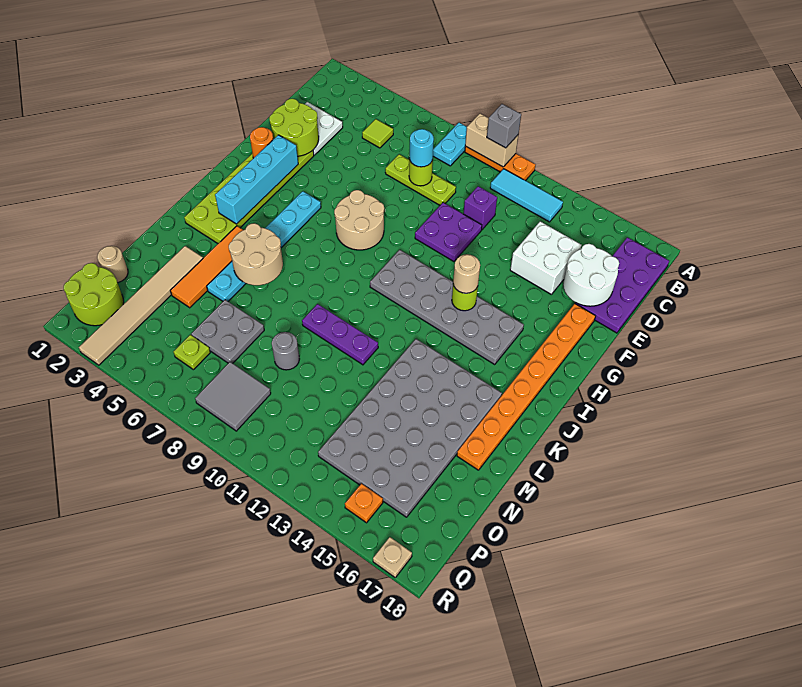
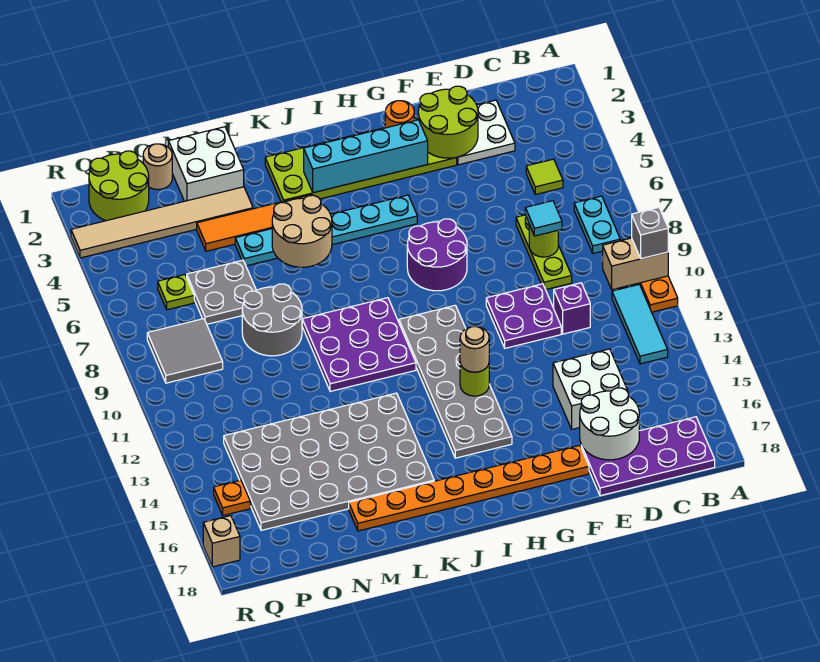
cyan 1x2 plate [433,123,467,166] -> cyan 1x2 plate turned to [574,196,620,253]
tan 1x2 brick [465,114,518,167] -> tan 1x2 brick turned to [602,238,668,290]
cyan 1x1 round brick [409,129,434,167] -> cyan 1x1 tile [525,201,562,236]
tan 2x2 round brick [334,190,384,250] -> purple 2x2 round brick [407,219,467,291]
purple 1x3 plate [302,304,378,365] -> purple 3x3 plate [302,298,416,391]
none -> white 2x2 brick [168,127,244,201]
grey 1x1 round brick [272,332,299,370] -> grey 2x2 round brick [242,284,302,356]
tan 1x1 plate [373,537,412,577] -> tan 1x1 brick [203,516,240,567]

